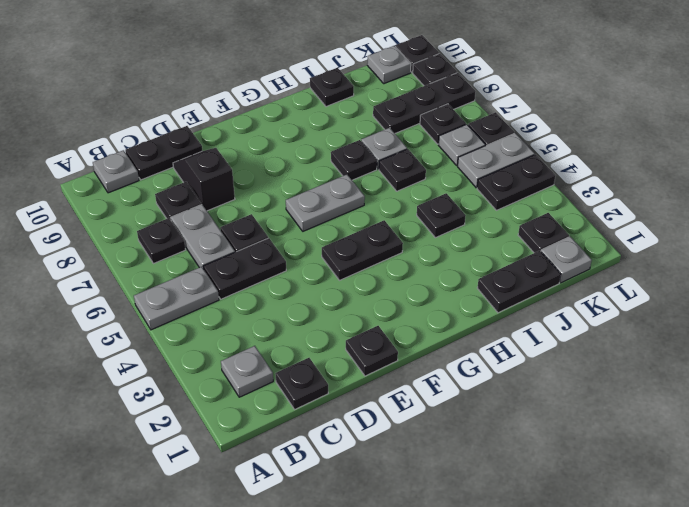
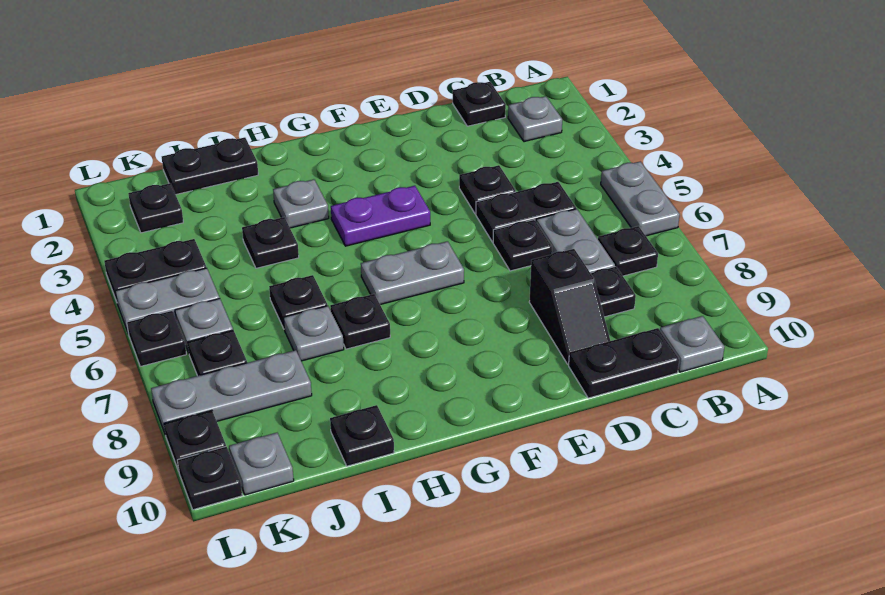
grey 1x2 plate [134,267,219,330] -> grey 1x2 plate turned to [601,161,680,236]
black 1x1 plate [346,326,398,376] -> black 1x1 plate moved to [459,165,516,214]
black 1x2 plate [322,220,403,280] -> purple 1x2 plate [331,186,430,246]
black 1x3 plate [373,73,476,133] -> grey 1x3 plate [151,350,312,435]
grey 1x1 plate [541,237,592,283] -> grey 1x1 plate moved to [273,179,329,228]

